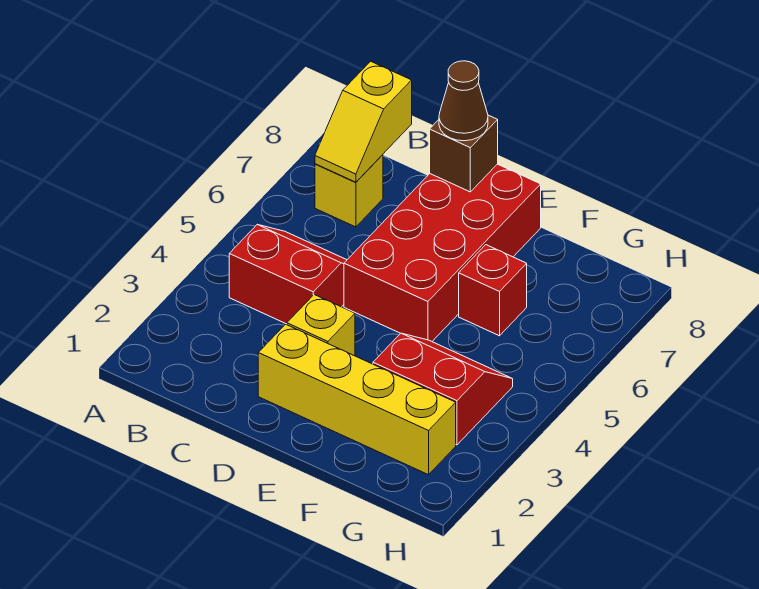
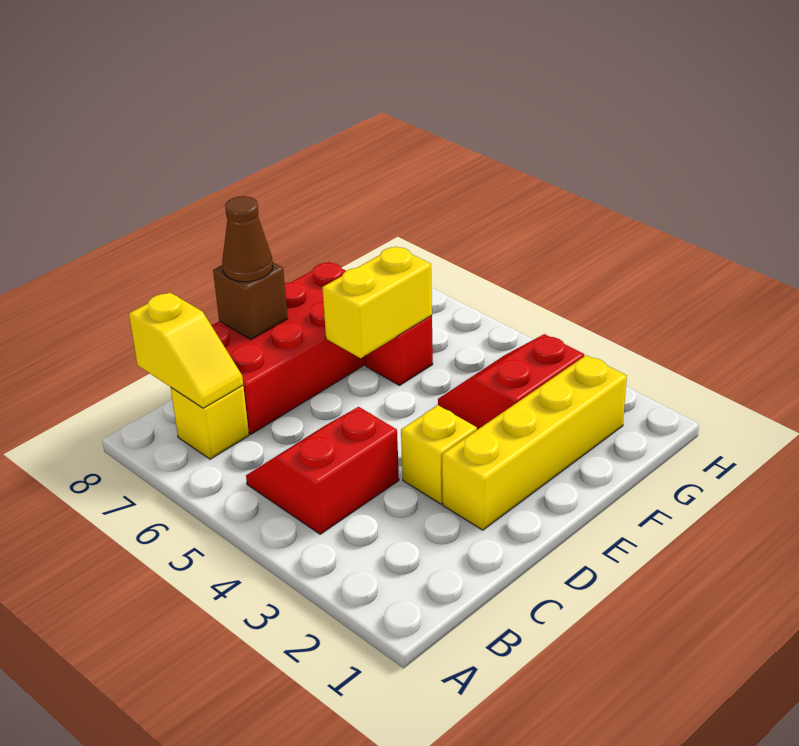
red 2x4 brick [344,164,541,341] -> red 2x4 brick turned to [211,262,366,434]
none -> yellow 1x2 brick [322,246,432,358]

